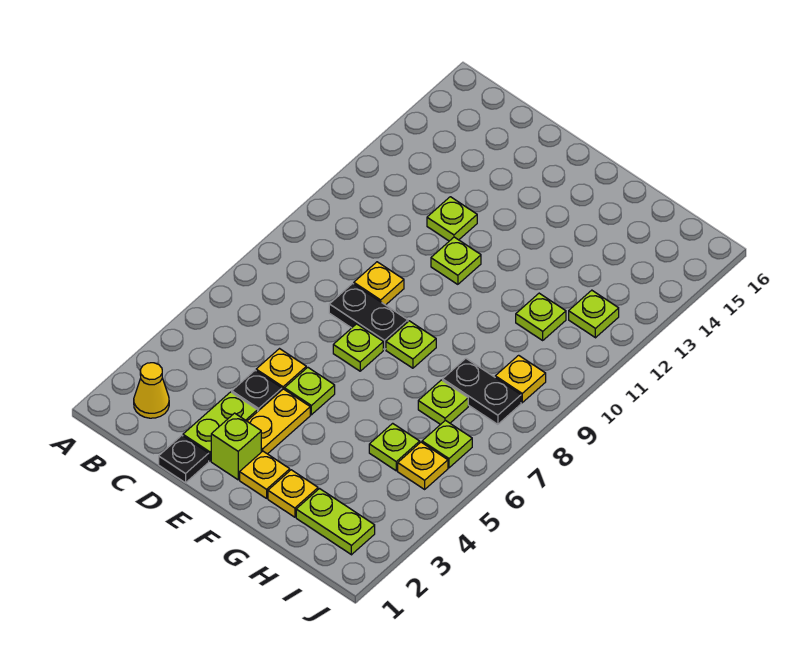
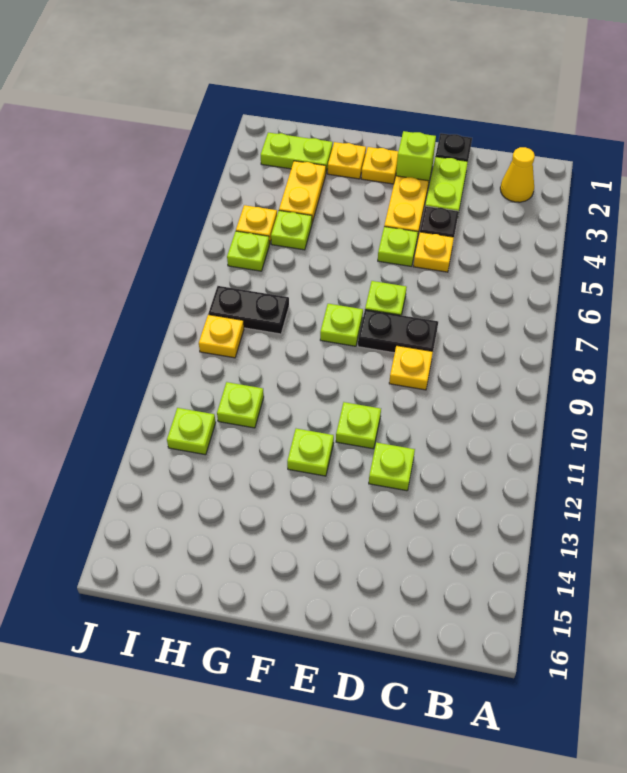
none -> yellow 1x2 plate [279,161,326,222]
lime 1x1 plate [418,380,468,425] -> lime 1x1 plate moved to [287,429,334,476]

